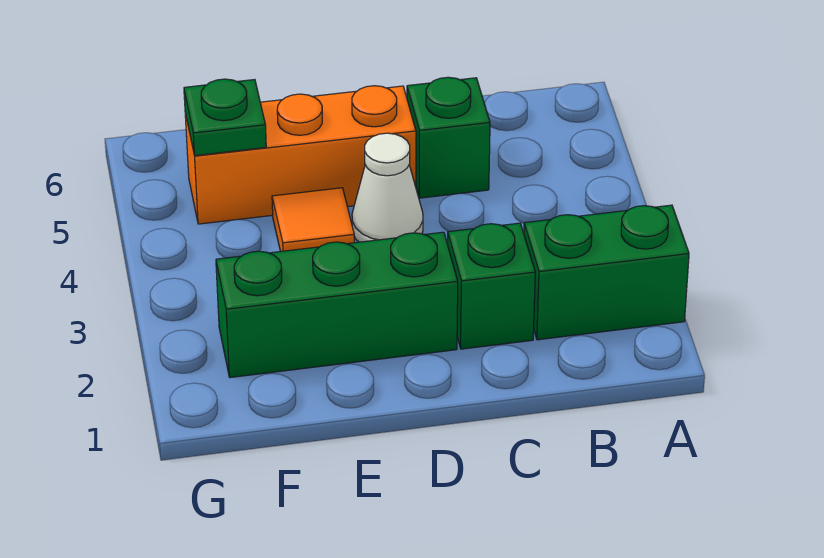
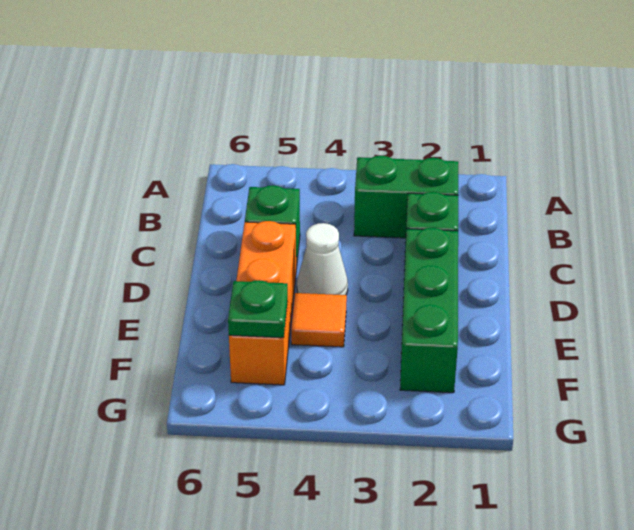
green 1x2 brick [524,205,689,340] -> green 1x2 brick turned to [354,156,458,238]

